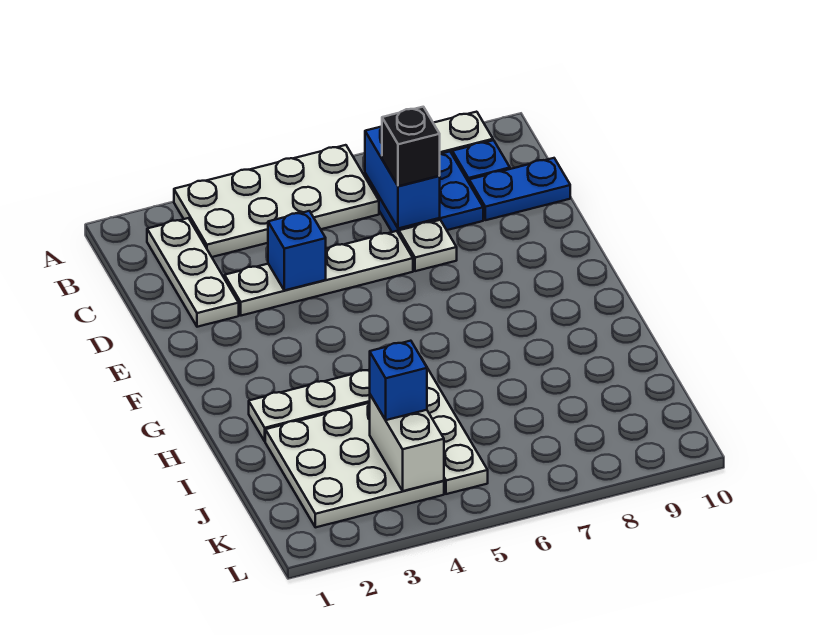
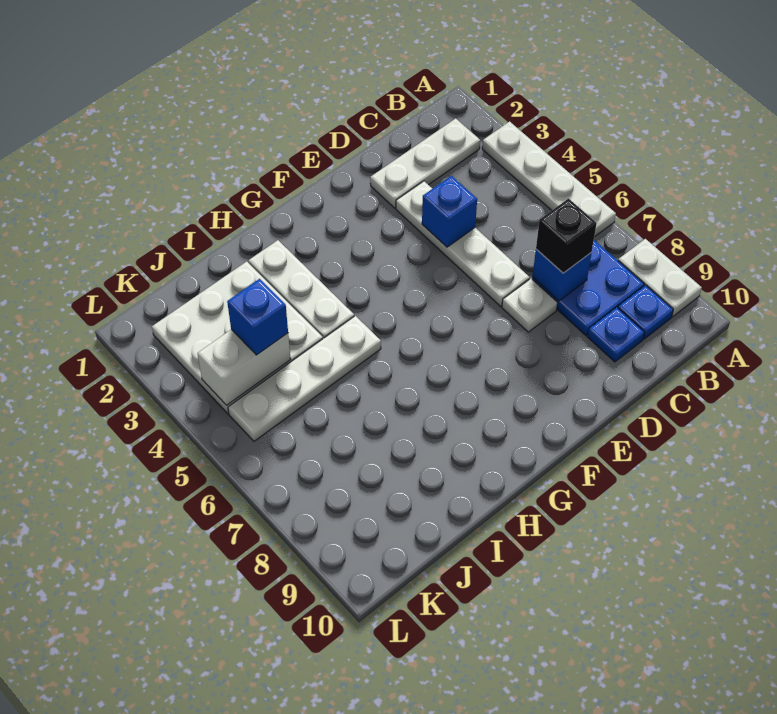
white 2x4 plate [174,145,379,257] -> white 1x4 plate [482,121,616,237]
blue 1x2 brick [365,127,440,228] -> blue 1x1 brick [533,249,592,301]
blue 1x2 plate [469,158,570,220] -> blue 1x1 plate [588,307,644,362]

